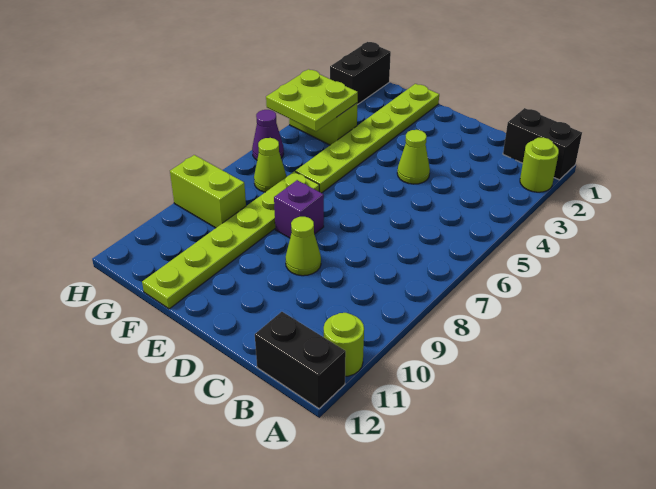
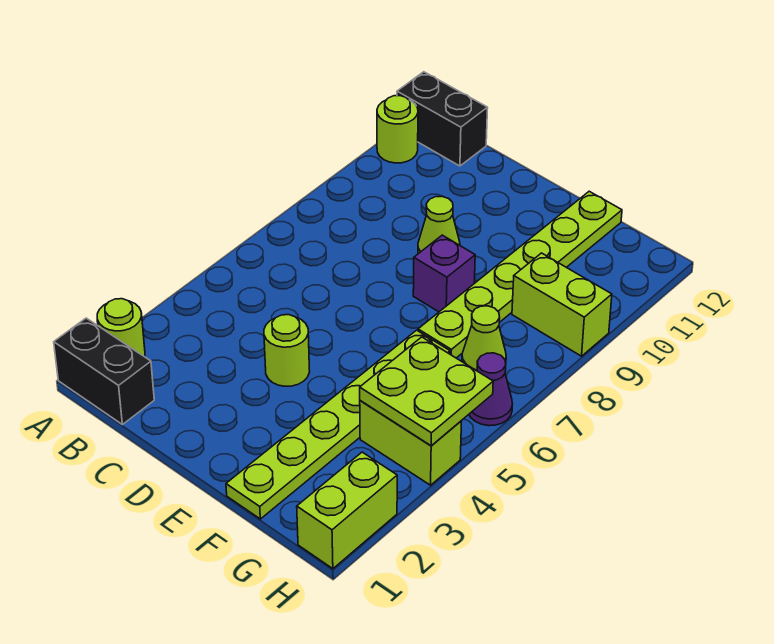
lime 1x1 cone [397,130,430,184] -> lime 1x1 round brick [264,315,310,386]
black 1x2 brick [330,42,391,105] -> lime 1x2 brick [297,452,397,569]

